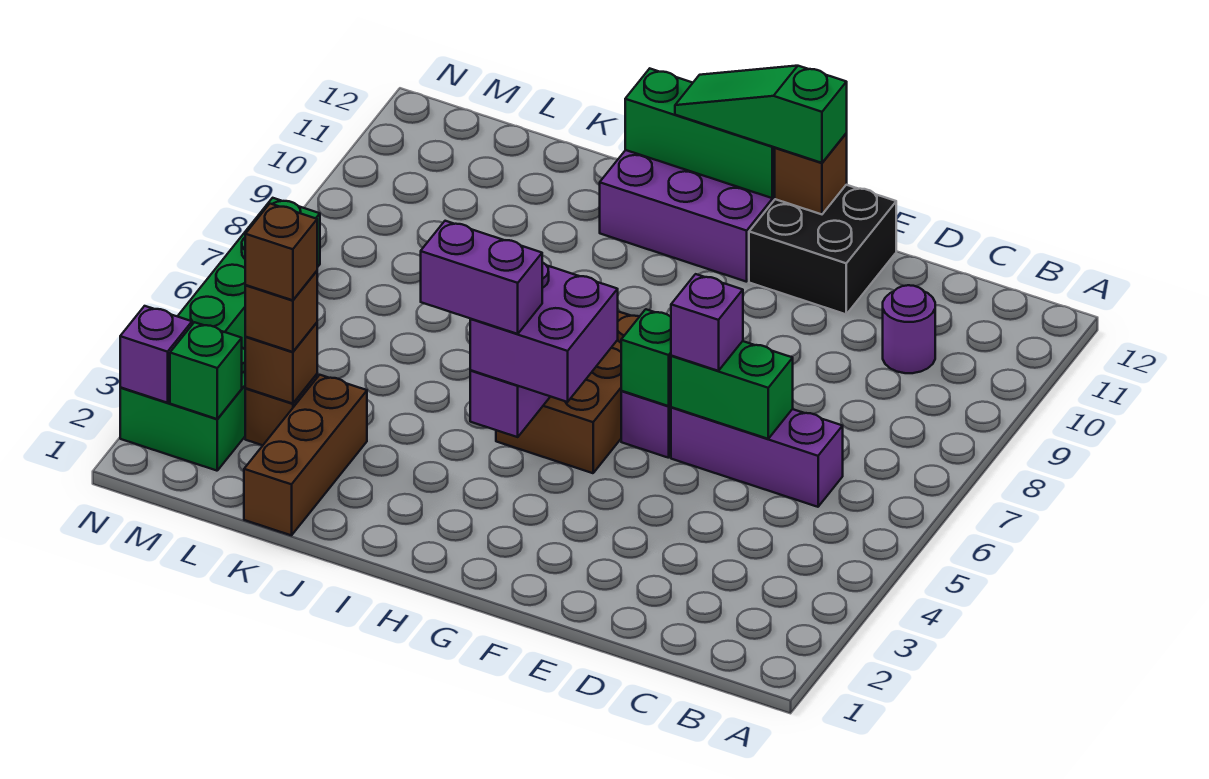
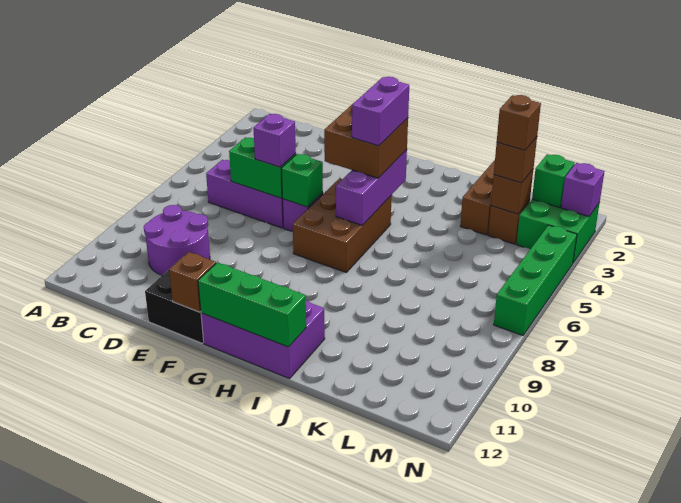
purple 1x1 round brick [883,285,935,373] -> purple 2x2 round brick [144,205,210,275]
green 1x3 slope [675,66,847,163] -> none
purple 2x2 brick [470,262,618,402] -> brown 2x2 brick [324,105,408,178]
purple 1x2 brick [421,221,542,334] -> purple 1x2 brick turned to [352,77,409,146]

